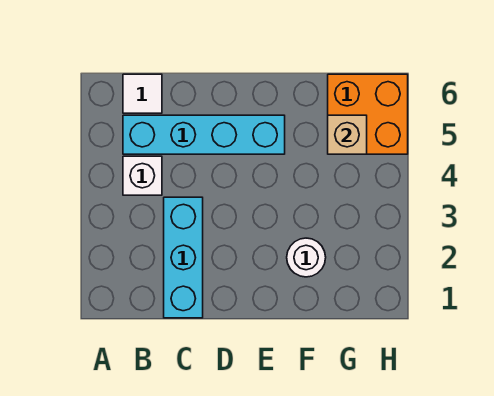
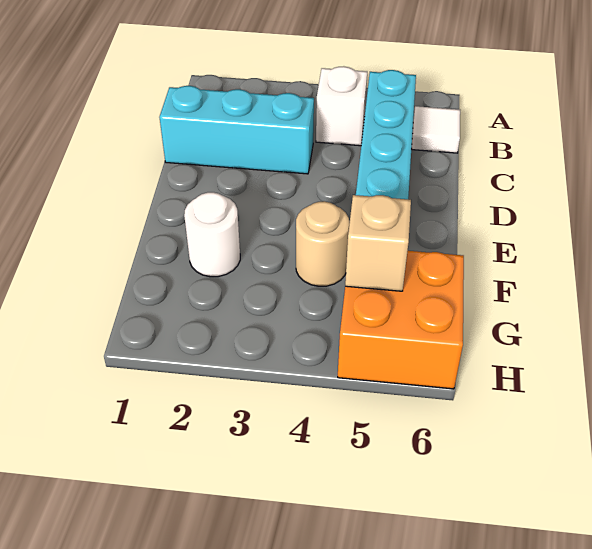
none -> tan 1x1 round brick [296,201,349,286]

